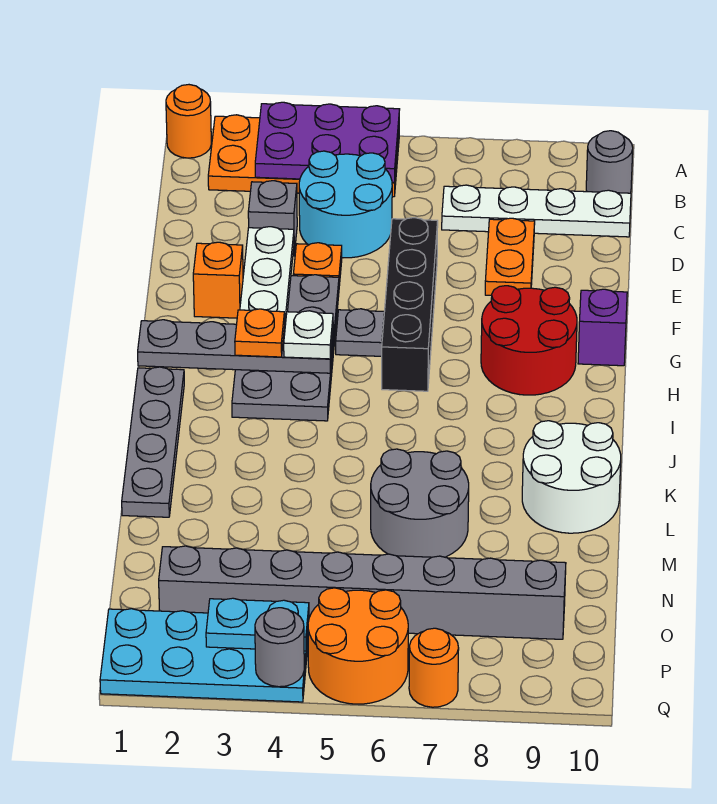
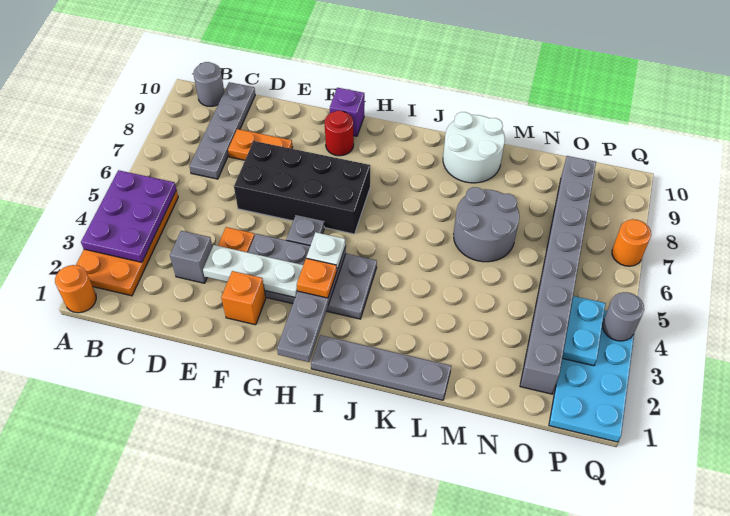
cyan 2x2 round brick [299,151,392,258] -> none
white 1x4 plate [442,185,631,237] -> grey 1x4 plate [189,82,255,179]
black 1x4 brick [382,218,438,391] -> black 2x4 brick [234,141,370,234]
red 2x2 round brick [481,286,577,395] -> red 1x1 round brick [325,111,354,156]
orange 2x2 round brick [308,588,408,704] -> none

